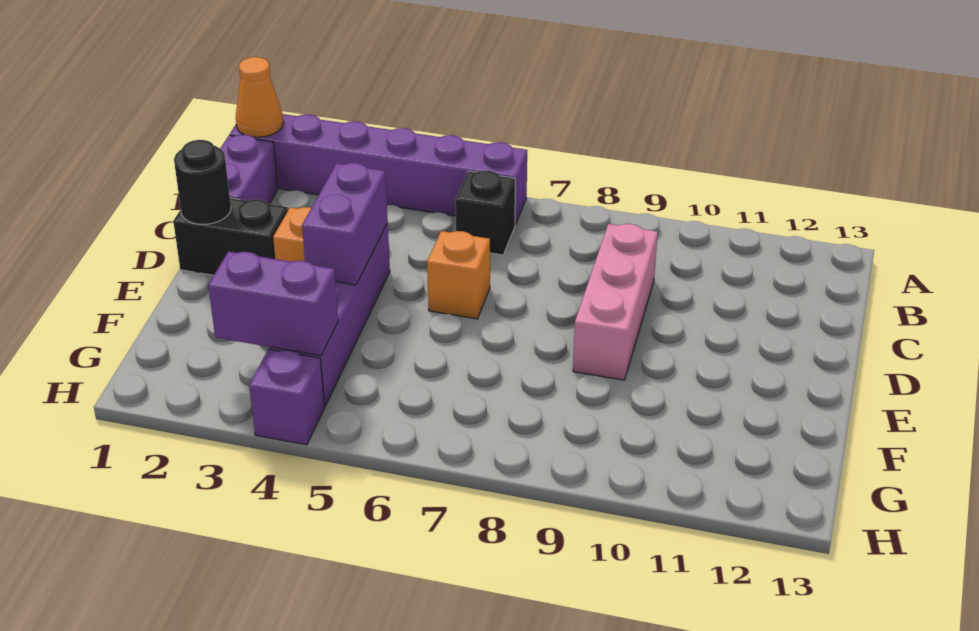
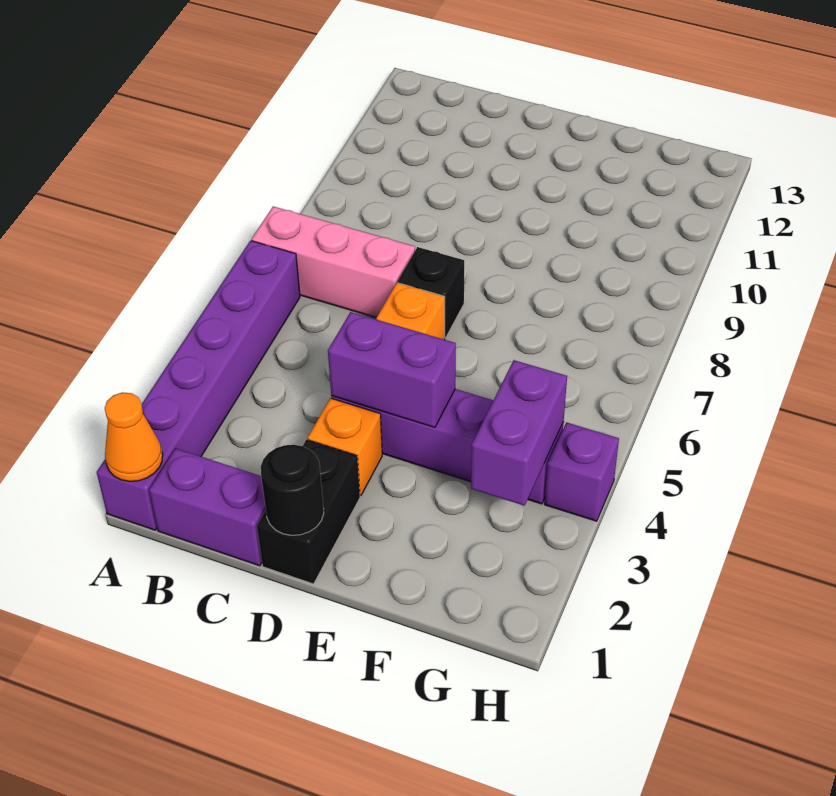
black 1x1 brick [456,171,515,255] -> black 1x1 brick moved to [398,247,464,338]
pink 1x3 brick [573,224,658,380] -> pink 1x3 brick moved to [251,206,415,318]

